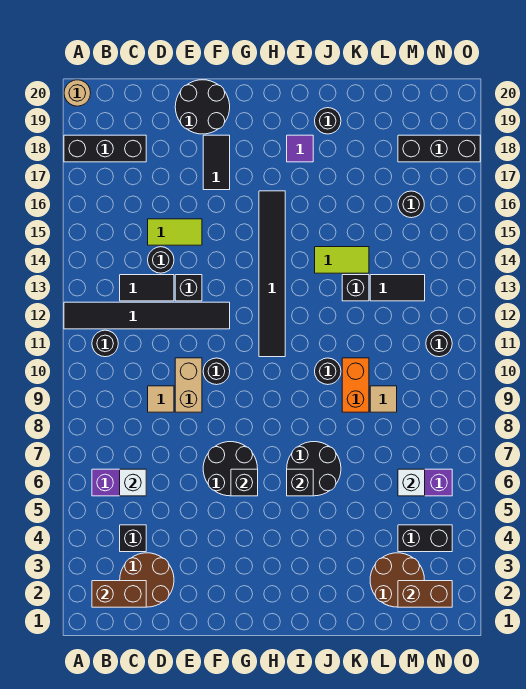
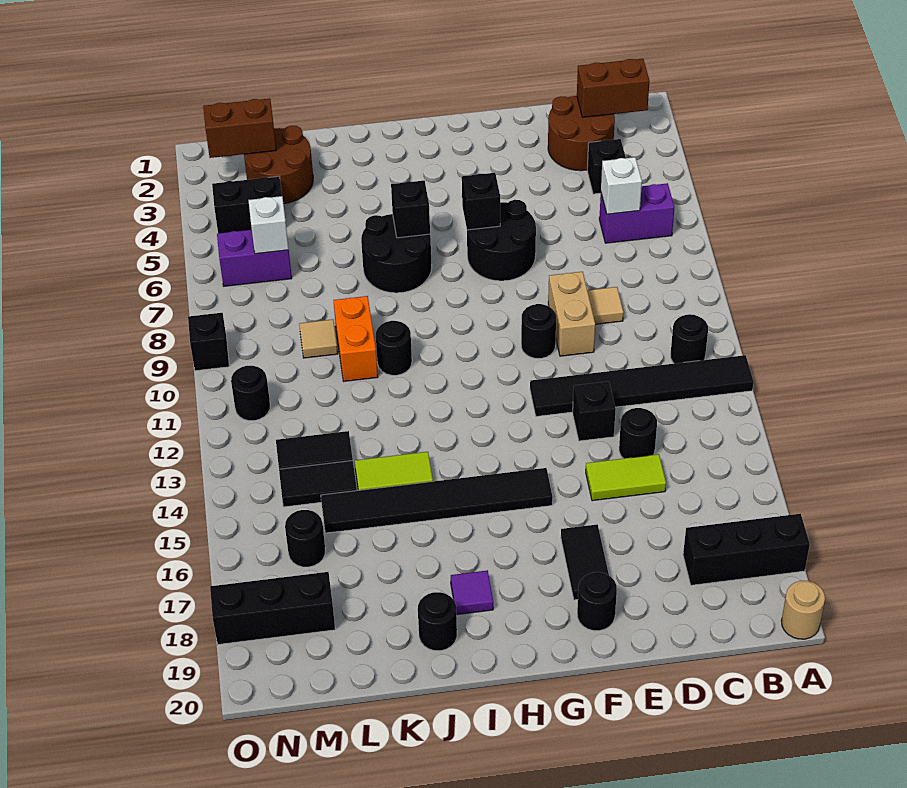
black 1x2 tile [120,275,174,301] -> black 1x2 tile moved to [279,461,357,507]
black 2x2 round brick [175,80,230,134] -> black 1x1 round brick [577,572,617,631]
black 1x6 tile [259,191,285,357] -> black 1x6 tile turned to [321,468,553,533]
black 1x1 brick [342,275,369,301] -> black 1x1 brick moved to [188,313,229,371]

